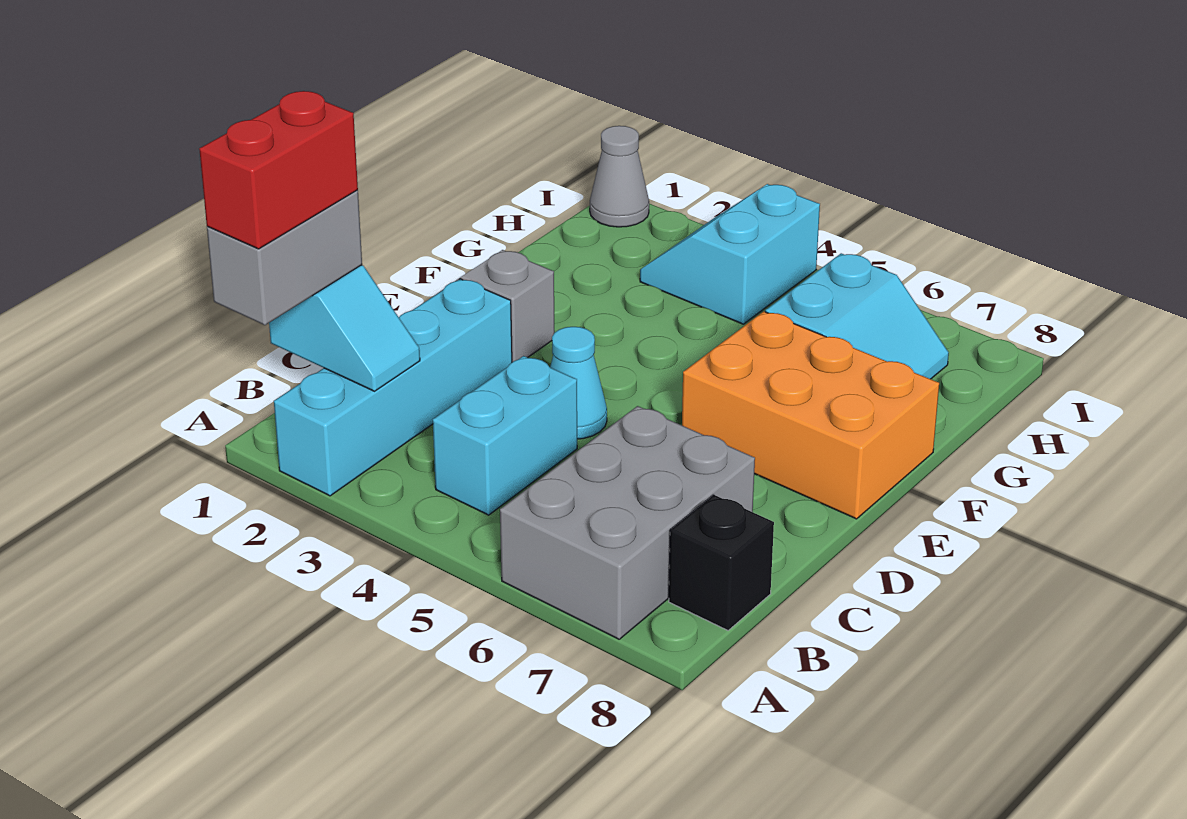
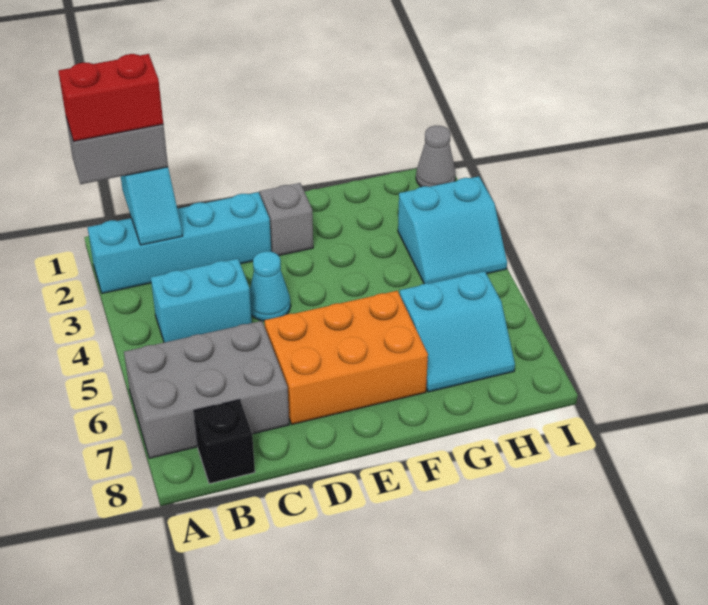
orange 2x3 brick [682,311,939,519] -> orange 2x3 brick turned to [264,291,428,424]
cyan 2x2 slope [640,184,820,324] -> cyan 2x2 slope turned to [398,176,507,284]

